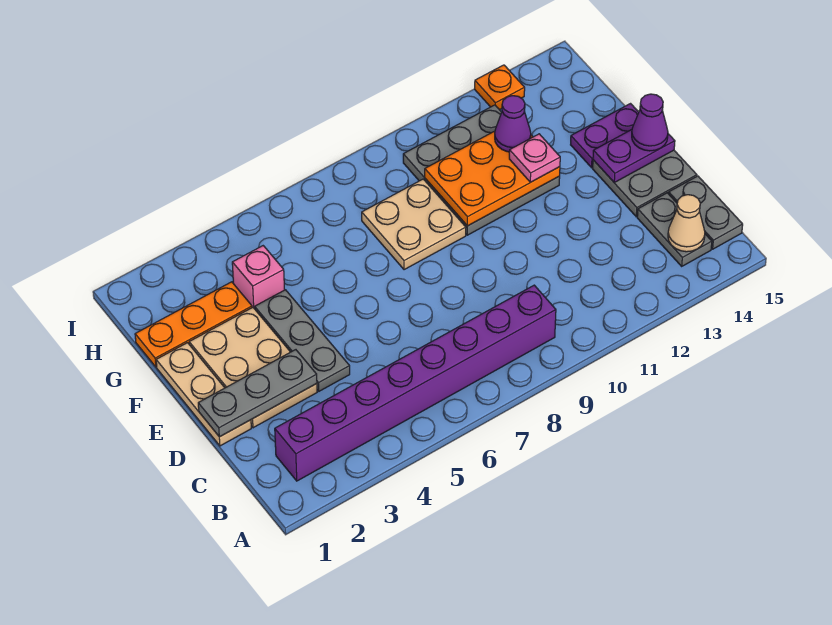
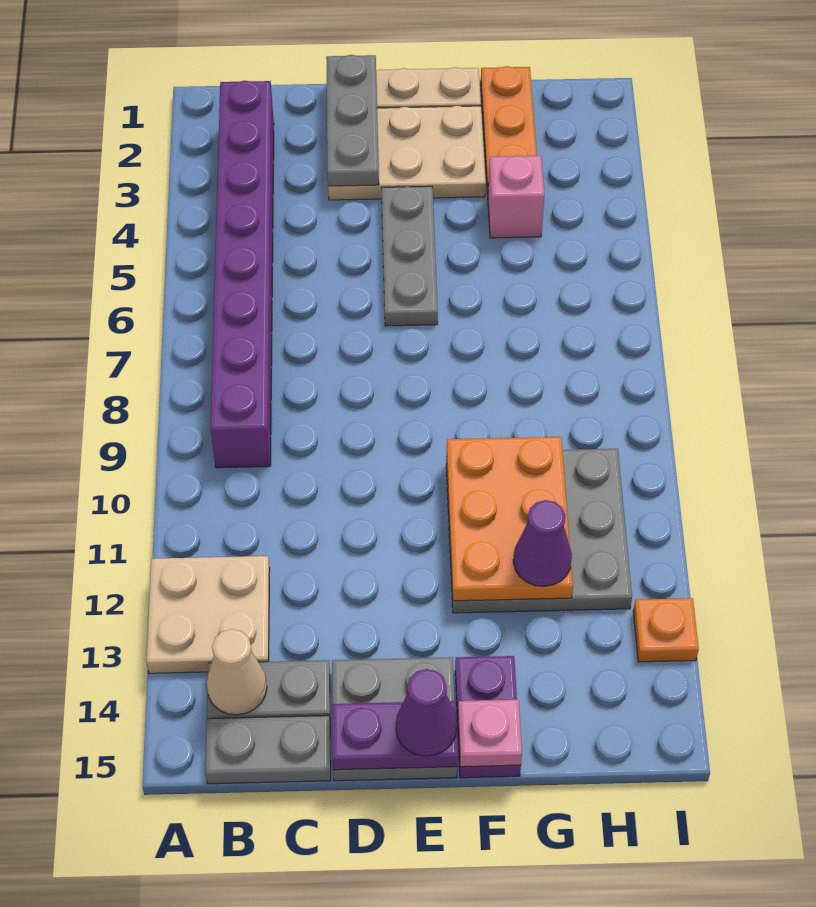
grey 1x3 plate [255,290,350,391] -> grey 1x3 plate turned to [382,186,438,326]
purple 1x2 plate [593,130,675,182] -> purple 1x2 plate turned to [332,701,458,770]
tan 2x2 plate [362,179,466,270] -> tan 2x2 plate moved to [147,556,270,673]
pink 1x1 plate [509,134,560,182] -> pink 1x1 plate moved to [458,700,522,767]

